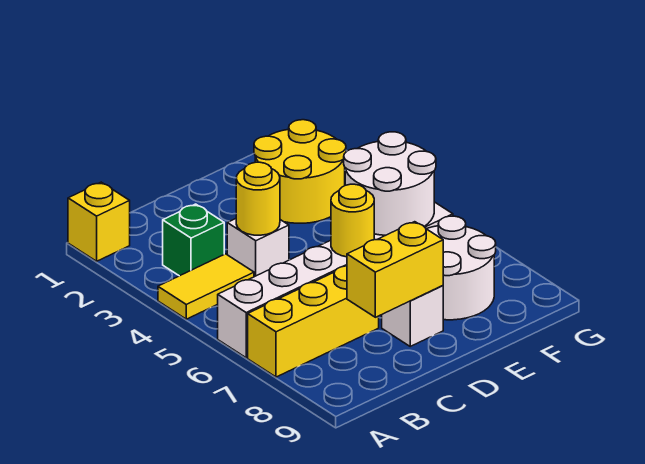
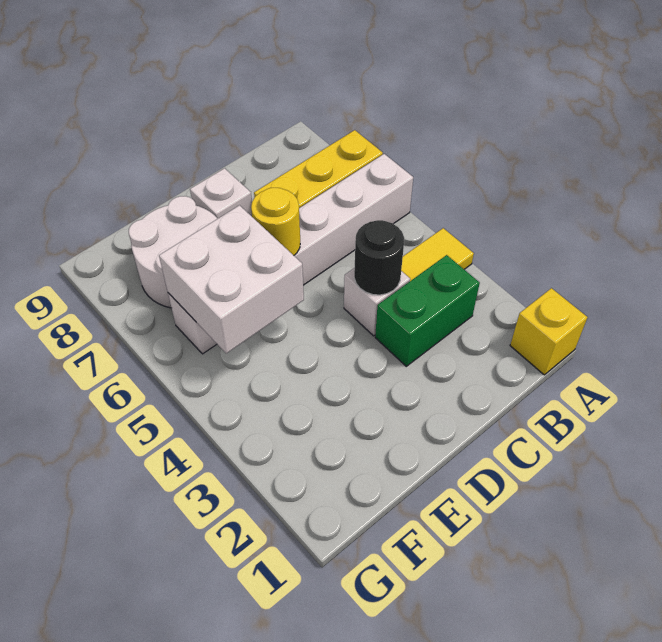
green 1x1 brick [163,204,224,276] -> green 1x2 brick [375,255,480,366]
yellow 1x1 round brick [236,162,280,235] -> black 1x1 round brick [354,220,404,295]
yellow 1x2 brick [347,222,443,317] -> none
yellow 2x2 round brick [254,120,346,223] -> none
white 2x2 round brick [343,132,436,235] -> white 2x2 brick [159,205,304,353]

